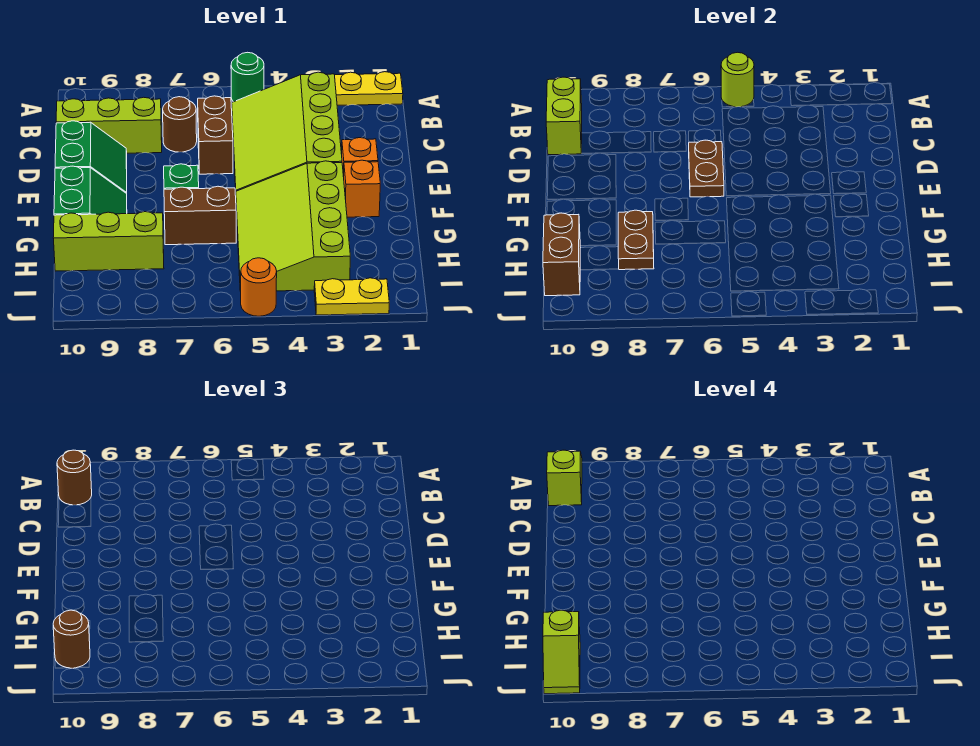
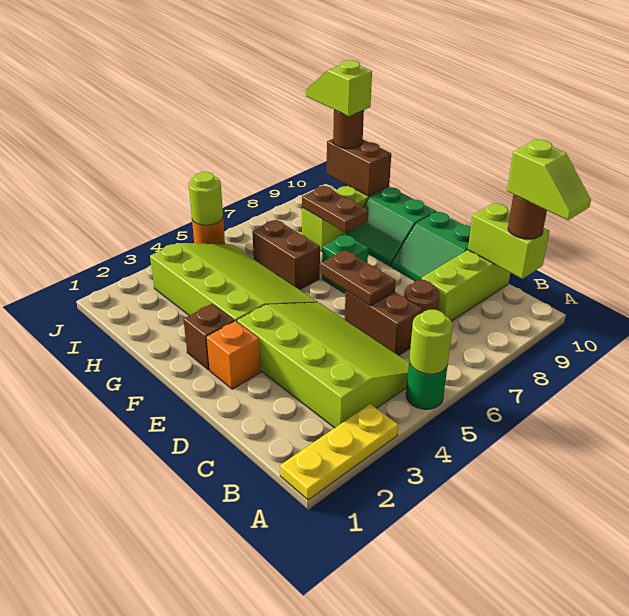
orange 1x1 brick [343,160,380,217] -> brown 1x1 brick [183,304,234,370]
brown 1x2 brick [164,186,236,245] -> brown 1x2 brick turned to [252,220,320,290]
yellow 1x2 plate [314,278,389,315] -> none
none -> lime 1x1 round brick [189,172,223,225]

